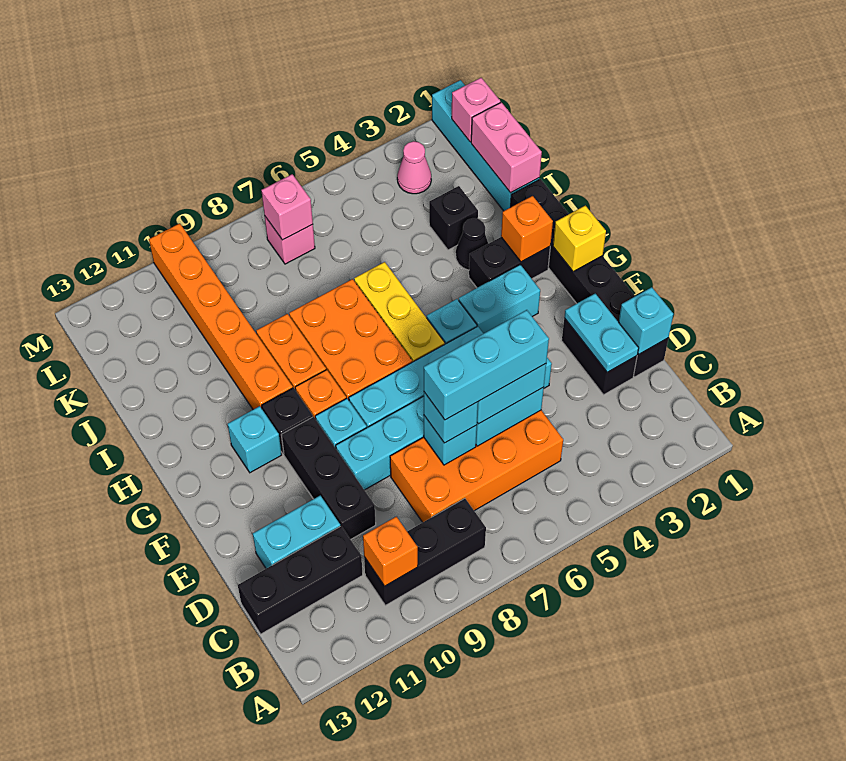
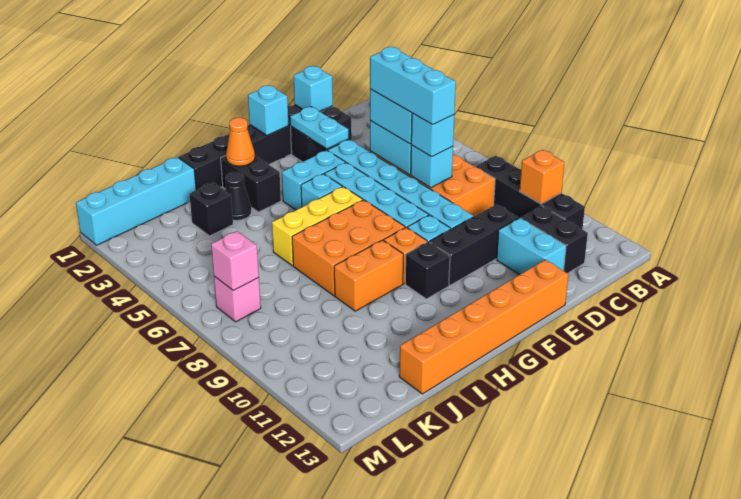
black 1x3 brick [364,498,486,605] -> black 1x4 brick [476,156,585,229]
black 1x3 brick [238,526,363,634] -> black 1x2 brick [521,206,588,273]
cyan 1x2 plate [564,294,639,372] -> cyan 1x2 plate turned to [290,107,348,149]
yellow 1x1 brick [553,206,606,271] -> none
cyan 1x2 brick [459,265,540,334] -> cyan 1x2 brick turned to [282,150,346,210]
cyan 1x1 brick [228,406,282,473] -> cyan 1x1 brick moved to [248,86,289,135]
orange 1x1 brick [501,196,553,262] -> orange 1x1 cone [226,118,255,166]
orange 1x6 brick [149,223,293,410] -> orange 1x6 brick moved to [399,260,569,394]
pink 1x2 brick [471,102,542,193] -> none
pink 1x1 brick [452,78,500,142] -> none
pink 1x1 cone [397,141,431,194] -> none

